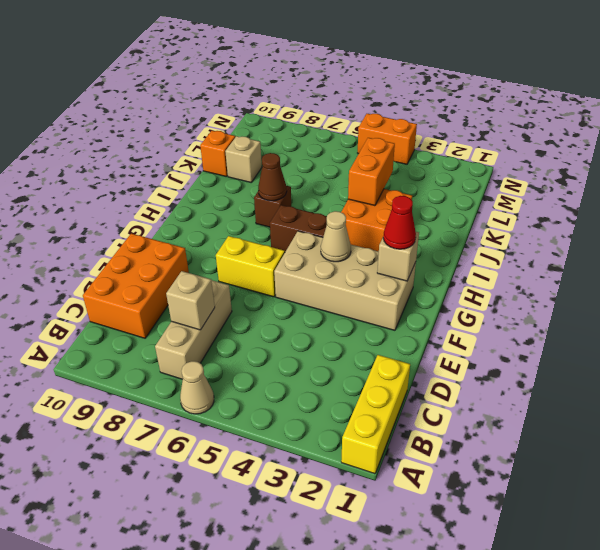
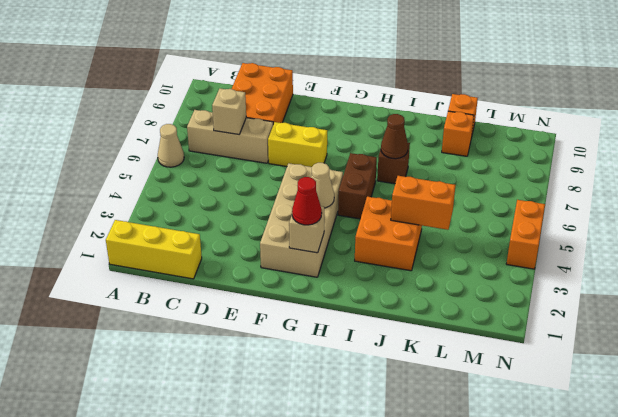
orange 2x3 brick [83,233,189,338] -> orange 2x3 brick turned to [232,63,293,124]
yellow 1x2 brick [216,236,285,297] -> yellow 1x2 brick turned to [268,122,327,167]
tan 1x1 brick [225,136,262,183] -> orange 1x1 brick [442,111,474,156]

